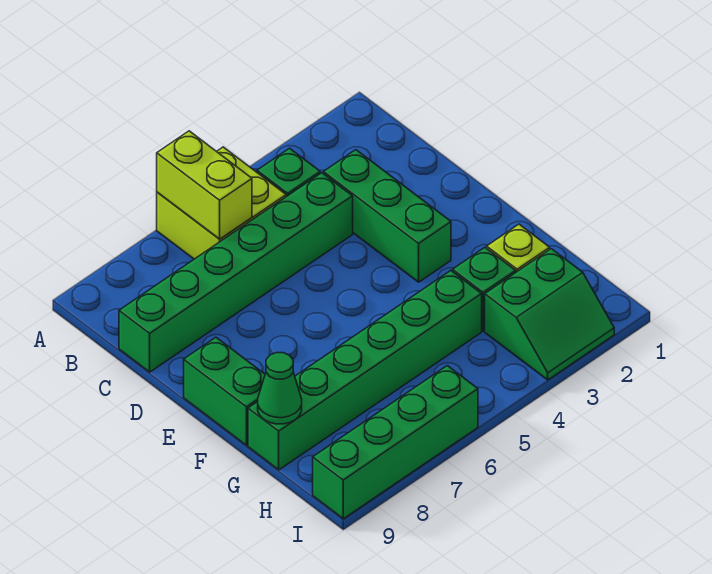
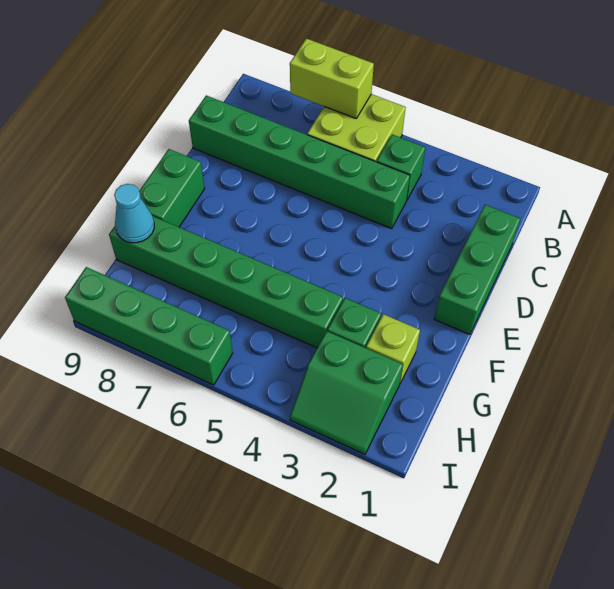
lime 1x2 brick [157,131,252,239] -> lime 1x2 brick turned to [290,38,374,118]
green 1x3 brick [323,150,451,282] -> green 1x3 brick moved to [434,205,520,334]
green 1x1 cone [258,353,302,424] -> cyan 1x1 cone [114,184,154,243]

